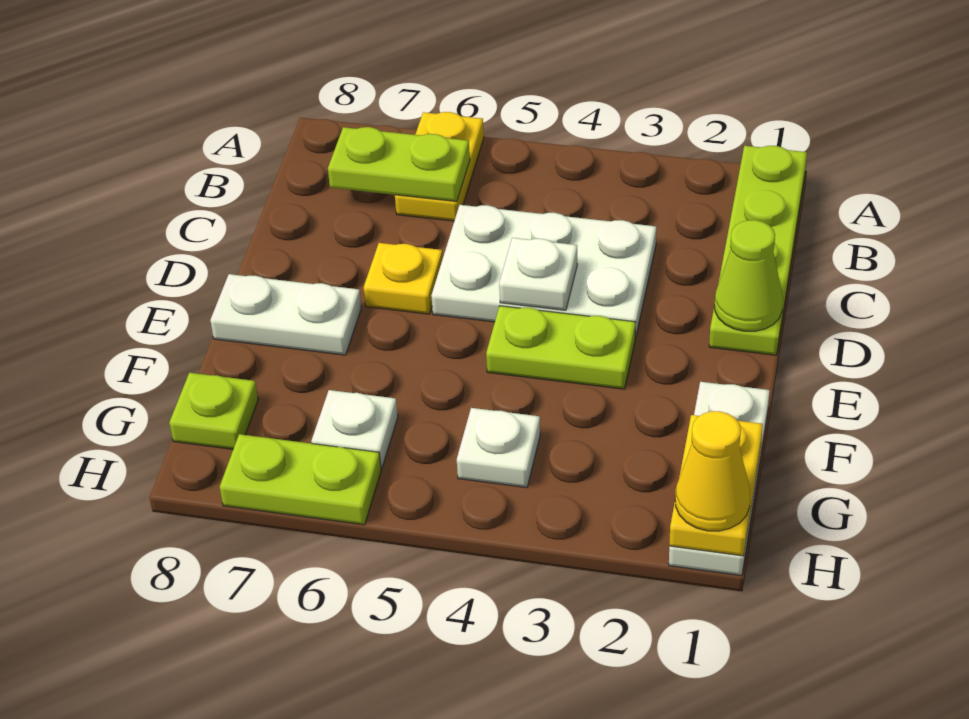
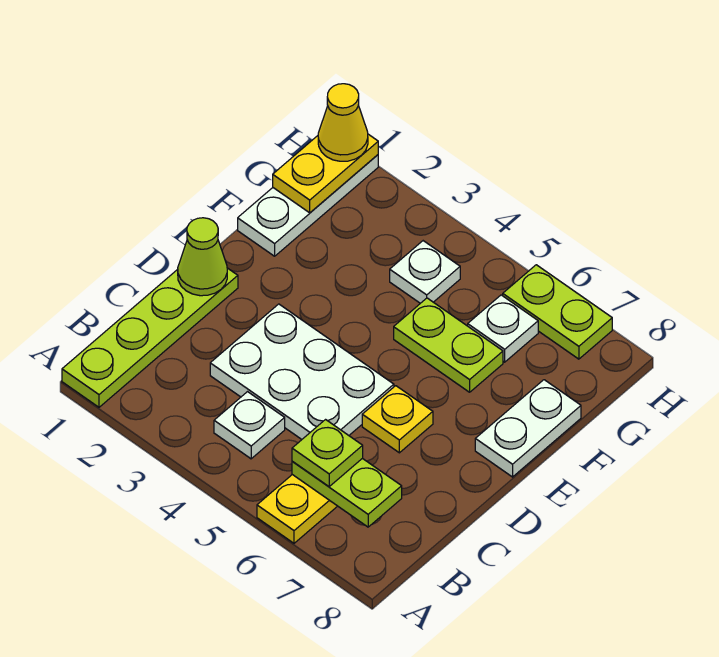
white 1x1 plate [499,238,577,310] -> white 1x1 plate moved to [214,392,285,459]
lime 1x2 plate [486,306,635,389] -> lime 1x2 plate moved to [394,298,503,392]
white 1x2 plate [210,274,361,355] -> white 1x2 plate turned to [475,380,581,477]
lime 1x1 plate [169,373,258,449] -> lime 1x1 plate moved to [292,420,363,487]

